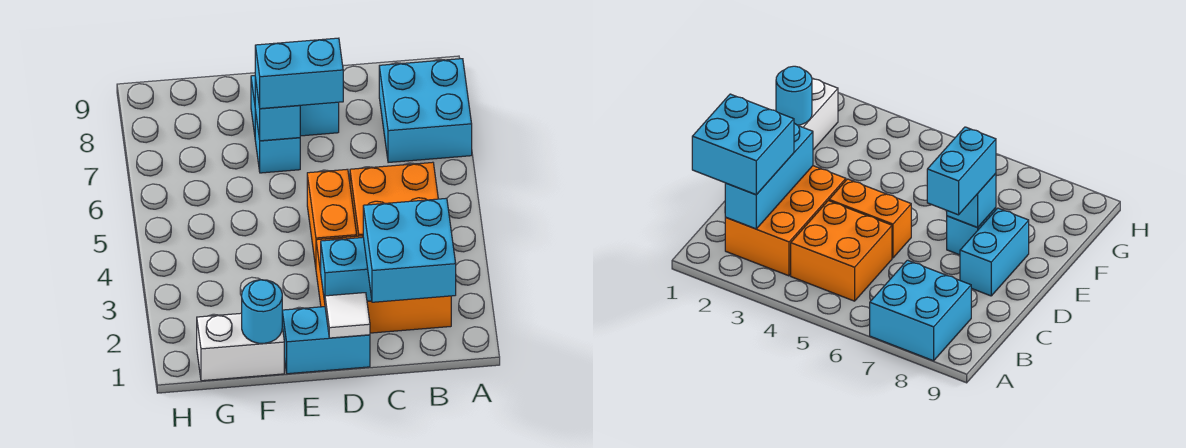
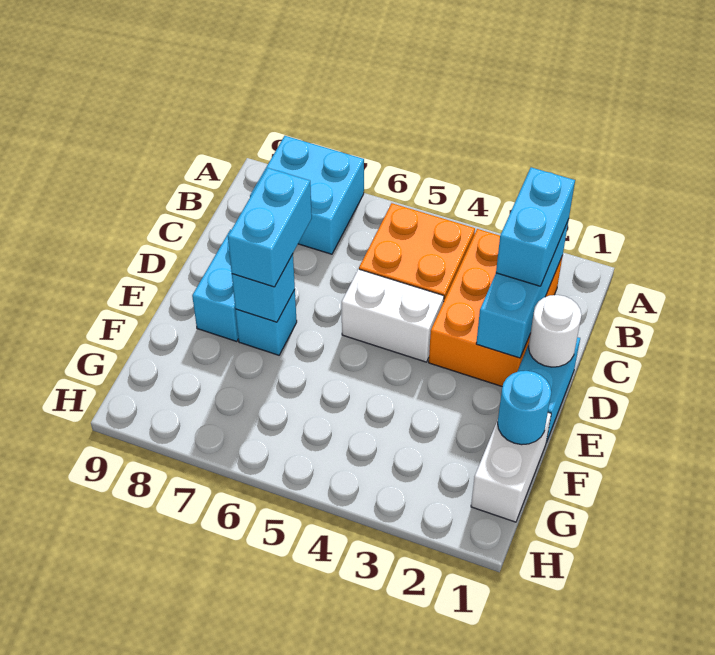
cyan 2x2 brick [363,198,456,302] -> cyan 1x2 brick [496,167,575,286]
white 1x1 tile [325,293,370,338] -> white 1x1 round brick [529,295,581,367]
orange 1x2 brick [307,169,357,267] -> white 1x2 brick [342,269,444,362]

